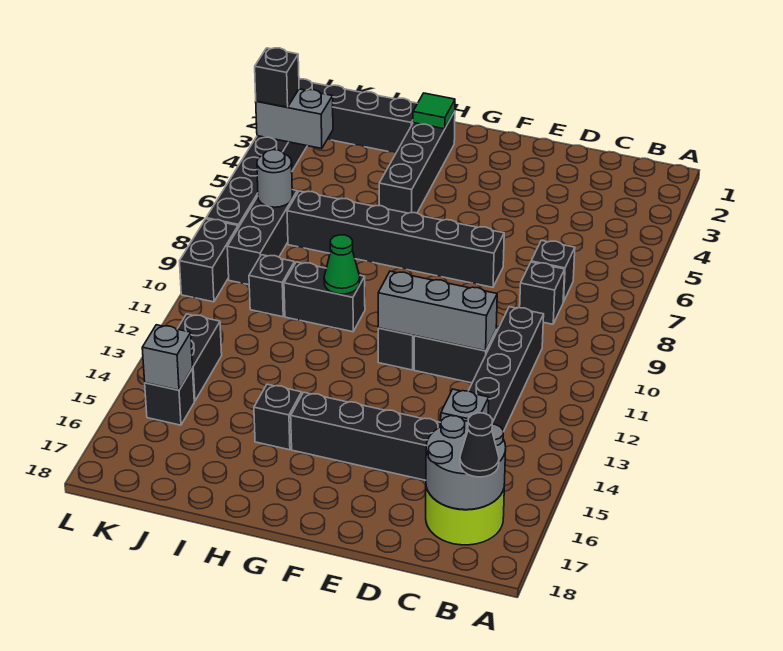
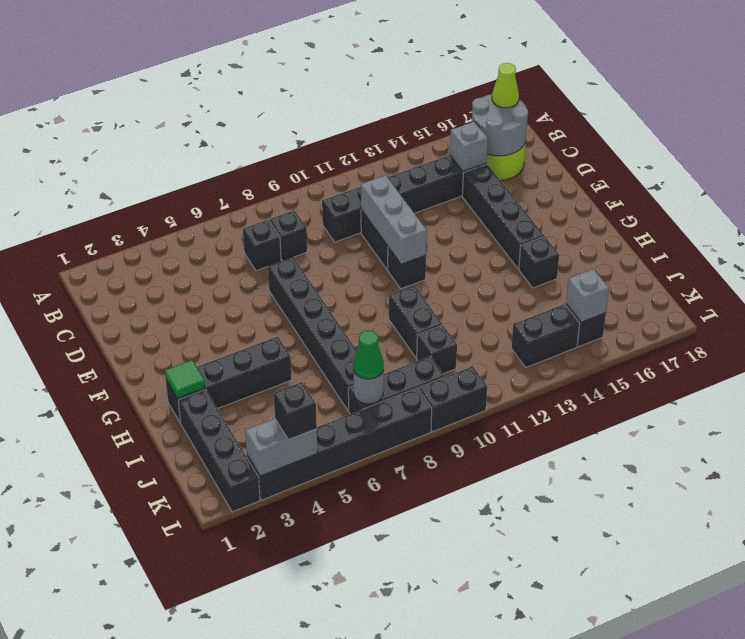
black 1x1 cone [460,413,499,477] -> lime 1x1 cone [492,63,519,108]
green 1x1 cone [324,235,360,294] -> green 1x1 cone moved to [353,330,384,379]
grey 1x2 brick [256,89,333,149] -> grey 1x2 brick turned to [245,419,317,476]

